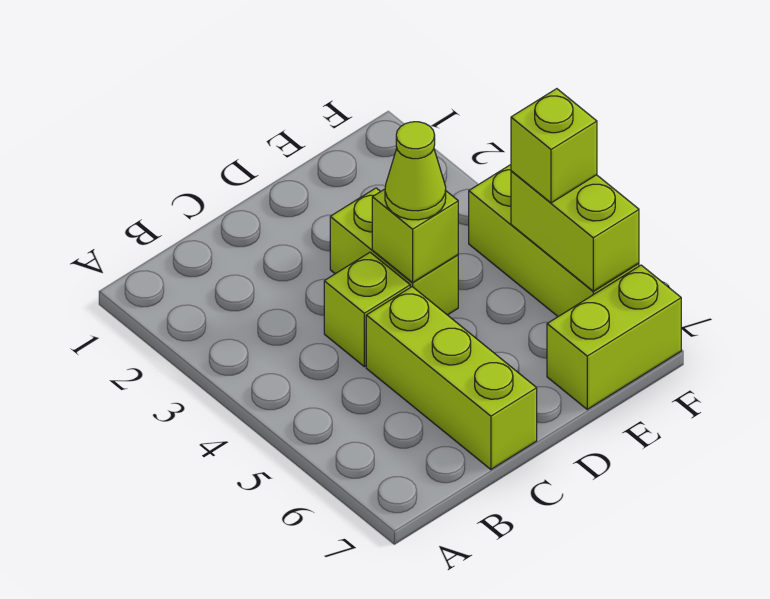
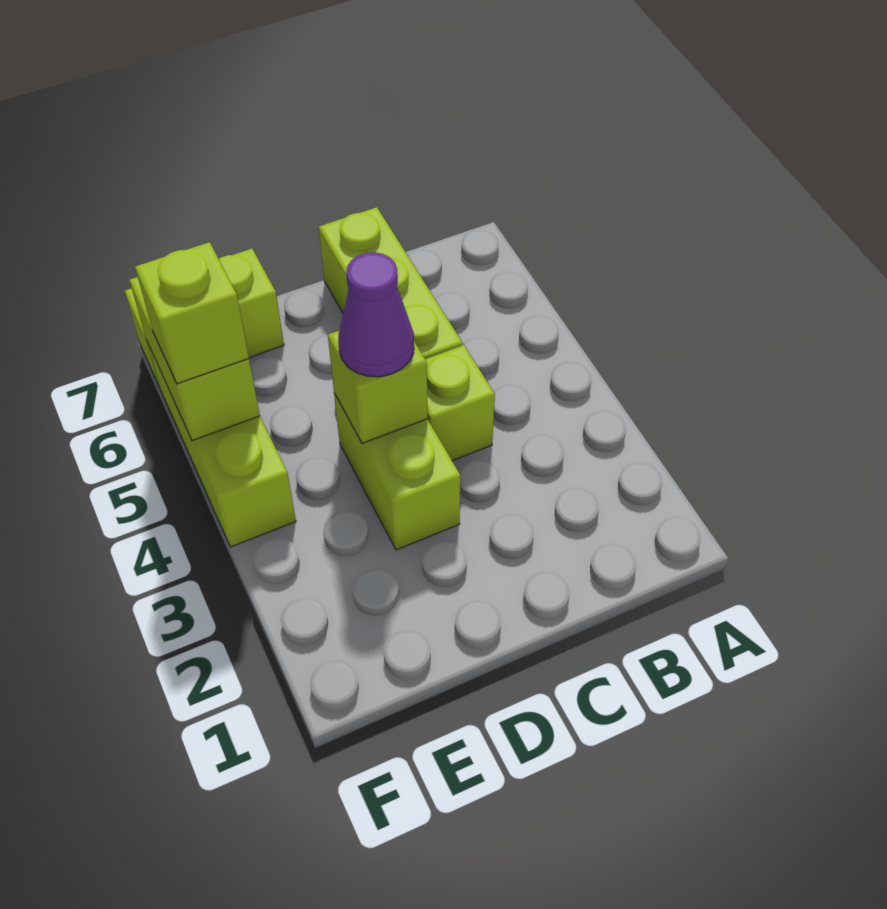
lime 1x1 cone [385,122,446,220] -> purple 1x1 cone [338,252,414,377]

